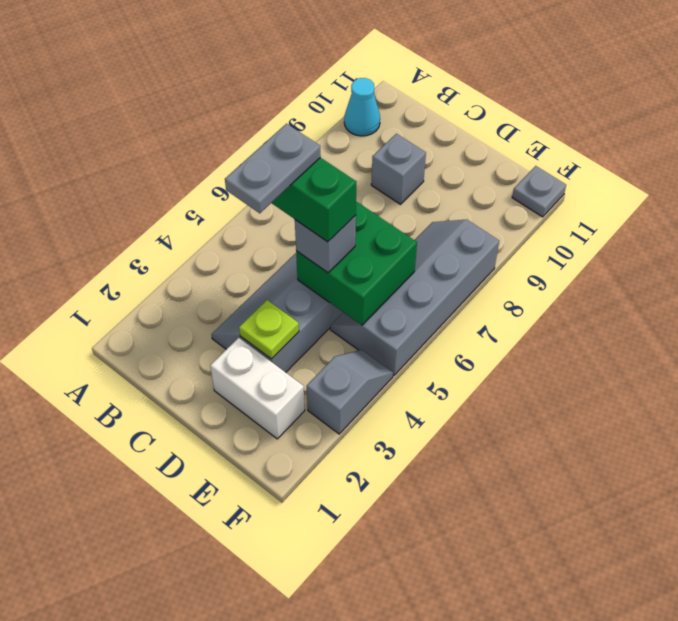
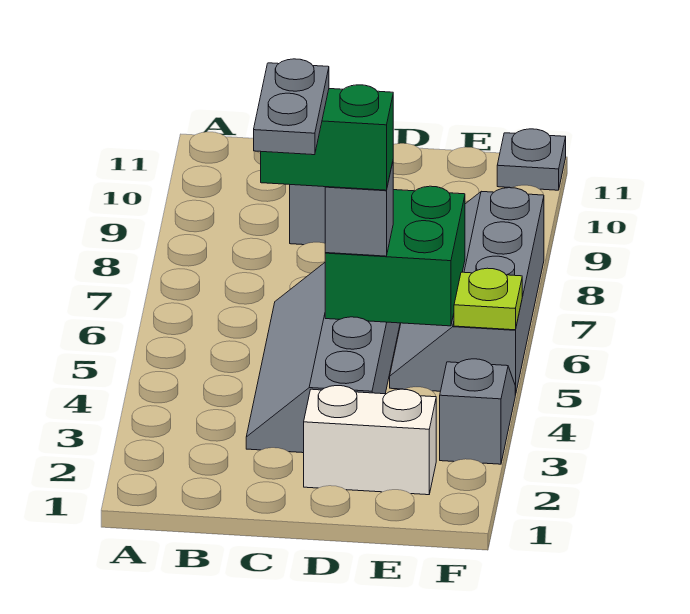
cyan 1x1 cone [344,78,380,136] -> none
lime 1x1 plate [239,300,299,359] -> lime 1x1 plate moved to [454,268,522,330]

